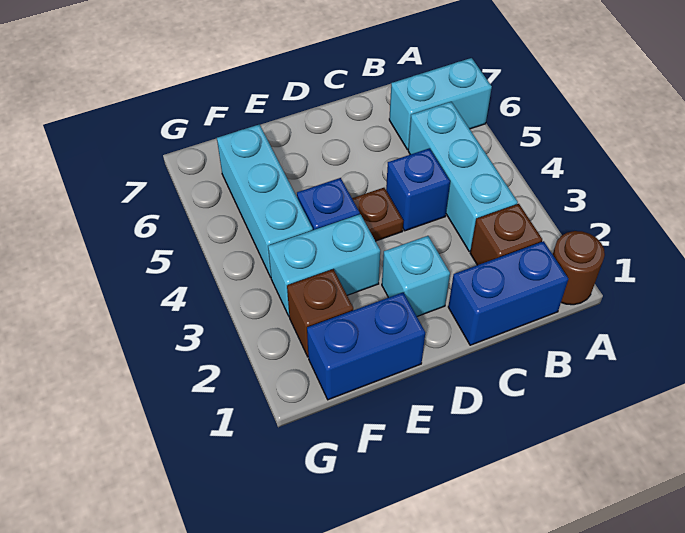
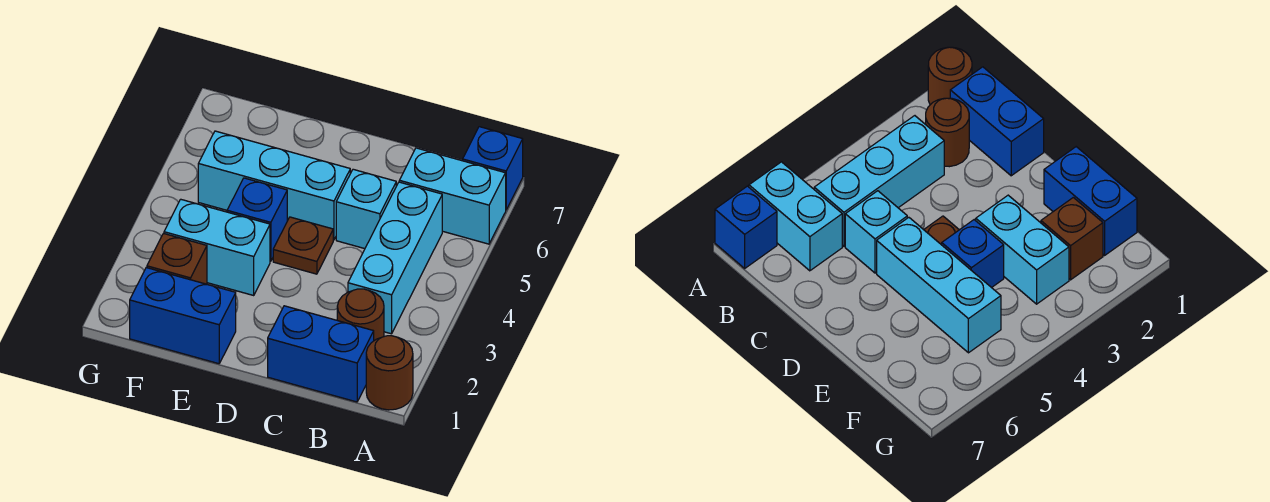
brown 1x1 brick [470,204,542,265] -> brown 1x1 round brick [337,289,384,341]
blue 1x1 brick [386,148,450,231] -> blue 1x1 brick moved to [463,127,523,210]
cyan 1x1 brick [382,236,450,316] -> cyan 1x1 brick moved to [336,169,396,249]
cyan 1x3 brick [217,124,313,277] -> cyan 1x3 brick turned to [198,131,350,240]

